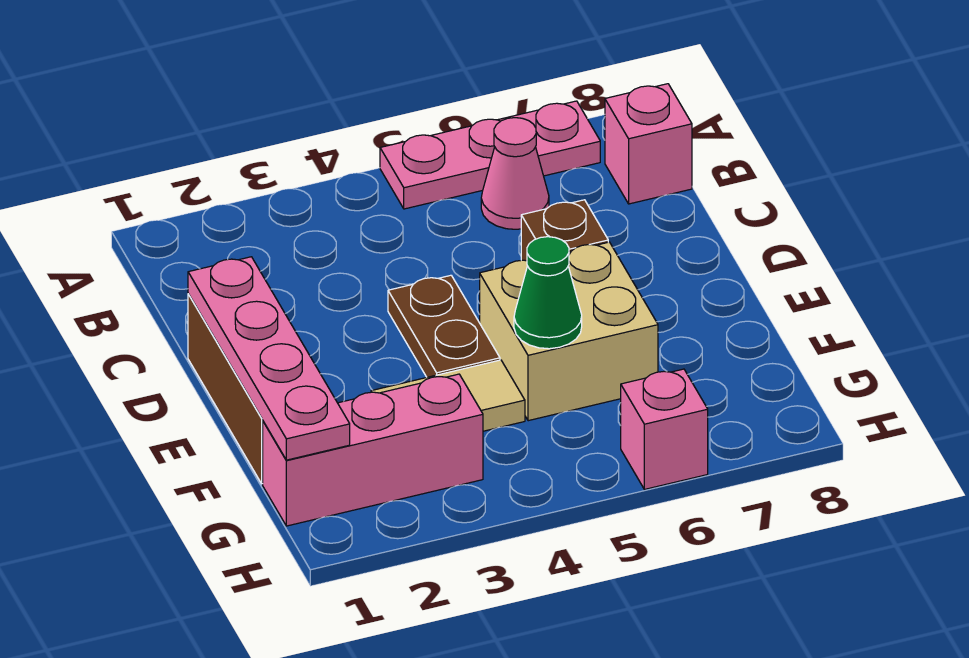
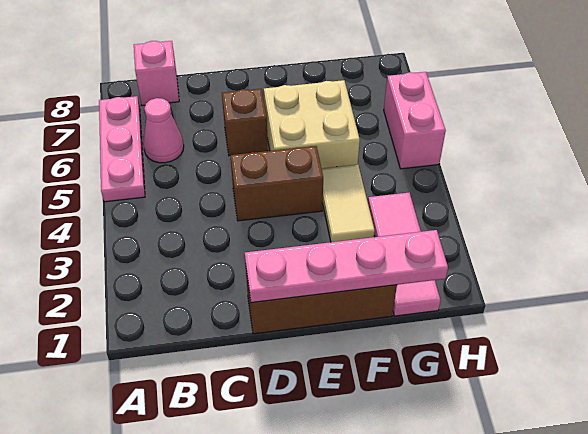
brown 1x2 plate [388,275,500,377] -> brown 1x2 brick [230,146,323,221]
green 1x1 cone [514,237,582,349] -> none
pink 1x3 brick [263,374,483,526] -> pink 1x3 tile [368,193,441,316]
pink 1x1 brick [621,369,708,489] -> pink 1x2 brick [384,72,446,169]

